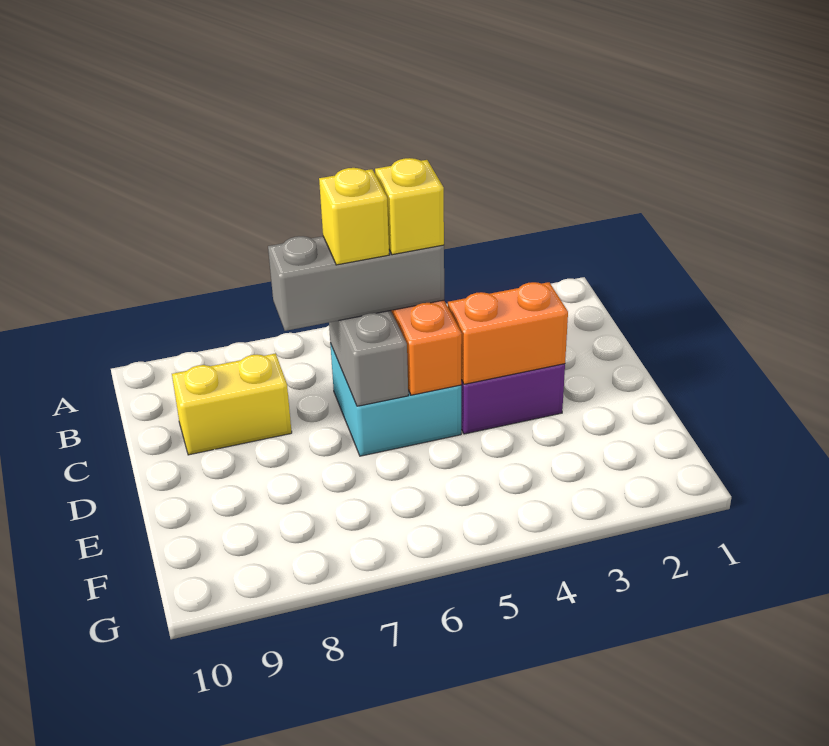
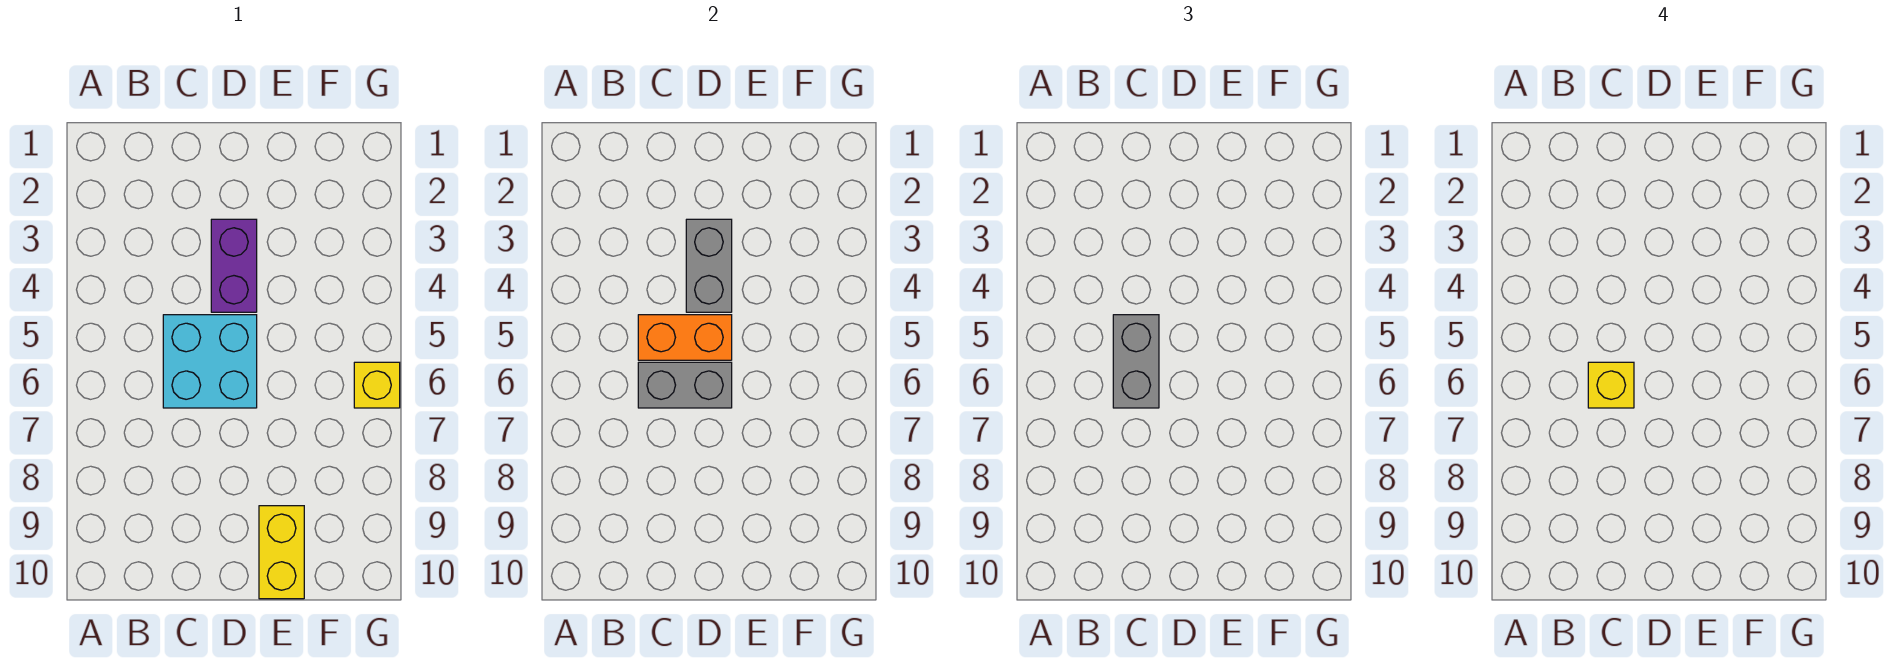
grey 1x3 brick [268,236,444,331] -> grey 1x2 brick [1113,315,1159,408]
yellow 1x1 brick [375,158,444,255] -> yellow 1x1 brick moved to [354,362,400,408]
yellow 1x2 brick [172,353,292,455] -> yellow 1x2 brick moved to [259,506,304,599]
orange 1x2 brick [448,282,568,384] -> grey 1x2 brick [686,219,732,312]

